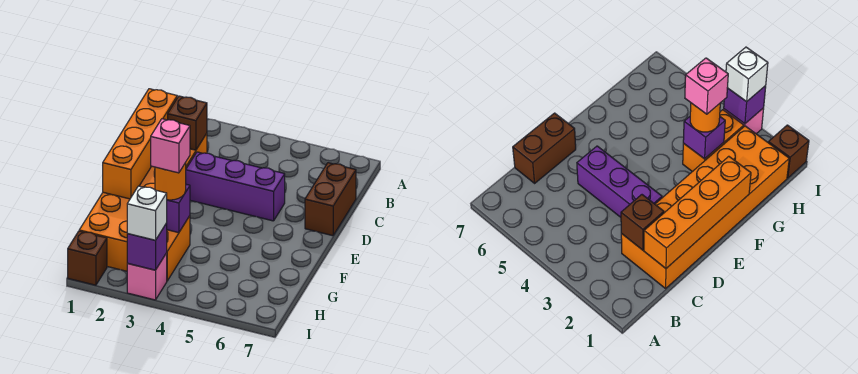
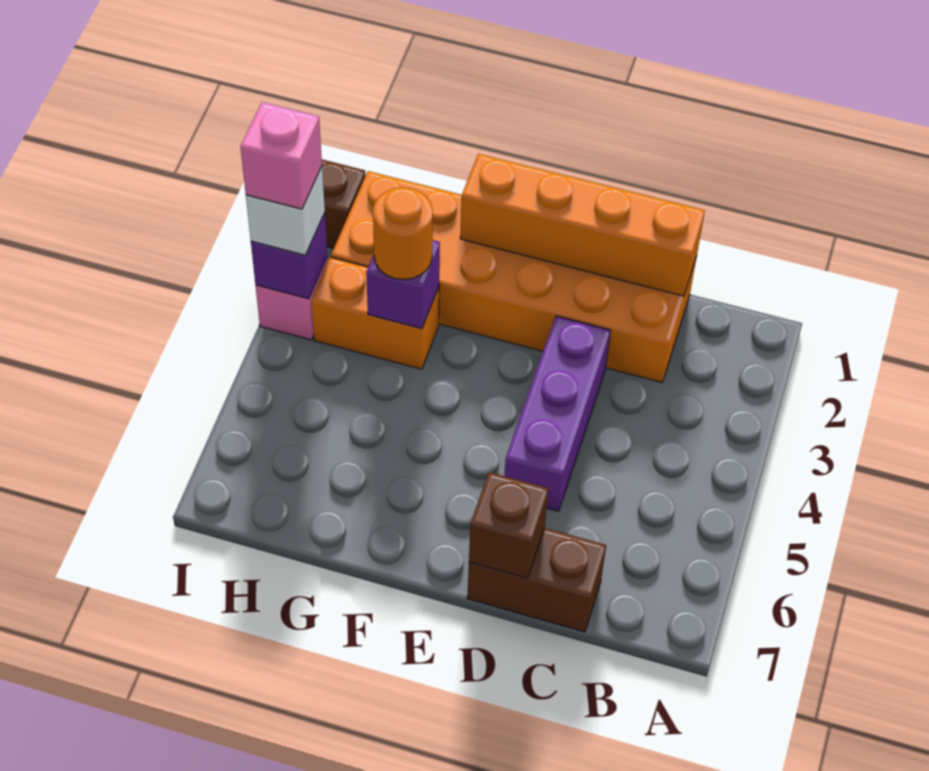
brown 1x1 brick [168,96,207,150] -> brown 1x1 brick moved to [469,472,548,578]
pink 1x1 brick [151,119,190,173] -> pink 1x1 brick moved to [241,102,322,209]

